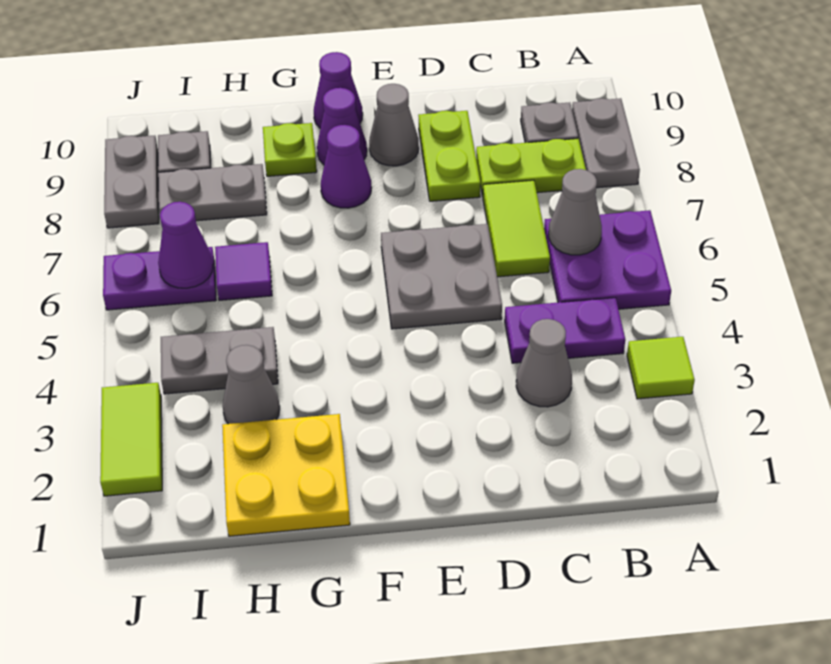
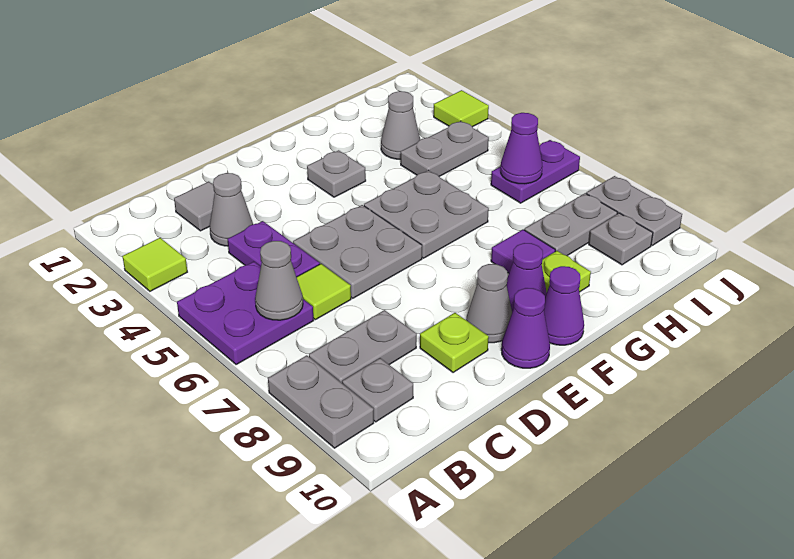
purple 1x2 plate [505,298,625,363] -> purple 1x2 plate turned to [227,221,320,277]
lime 1x2 plate [476,139,586,196] -> grey 1x2 plate [309,310,417,383]
none -> grey 1x1 tile [174,182,215,231]
lime 1x2 tile [483,180,550,277] -> lime 1x1 tile [297,264,351,320]
lime 1x2 plate [418,111,480,201] -> lime 1x1 plate [420,313,489,373]
none -> grey 1x1 plate [307,150,366,197]
none -> grey 2x2 plate [364,170,489,258]
purple 1x1 cone [321,125,372,208] -> purple 1x1 cone moved to [501,288,550,368]
yellow 2x2 plate [222,414,350,536] -> none
purple 1x1 tile [215,242,272,300] -> purple 1x1 tile moved to [491,230,555,273]
lime 1x2 tile [100,383,162,496] -> lime 1x1 tile [434,90,489,127]

